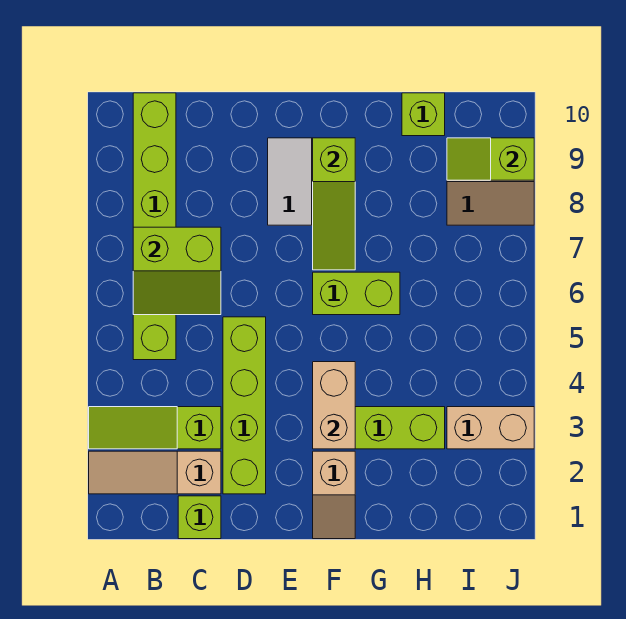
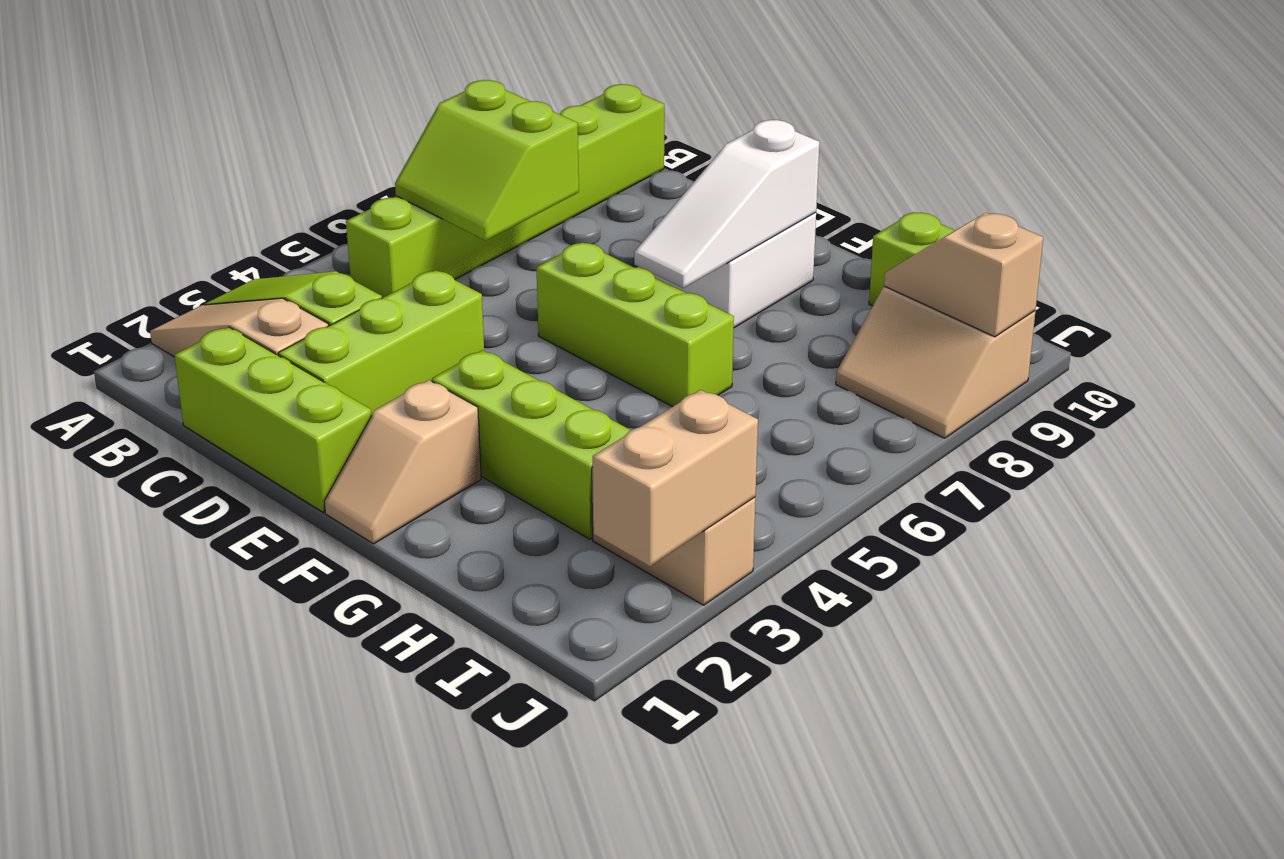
lime 1x1 brick [178,496,221,539] -> lime 1x3 brick [174,327,372,512]
lime 1x4 brick [223,317,266,494] -> lime 1x3 brick [278,270,484,415]
tan 1x2 brick [313,362,355,449] -> tan 1x2 brick moved to [593,390,758,566]
lime 1x2 brick [313,272,400,315] -> lime 1x3 brick [537,242,734,407]
lime 1x3 slope [313,138,355,270] -> white 1x3 slope [634,120,819,288]
lime 1x2 slope [447,138,534,180] -> tan 1x2 slope [884,213,1043,337]

